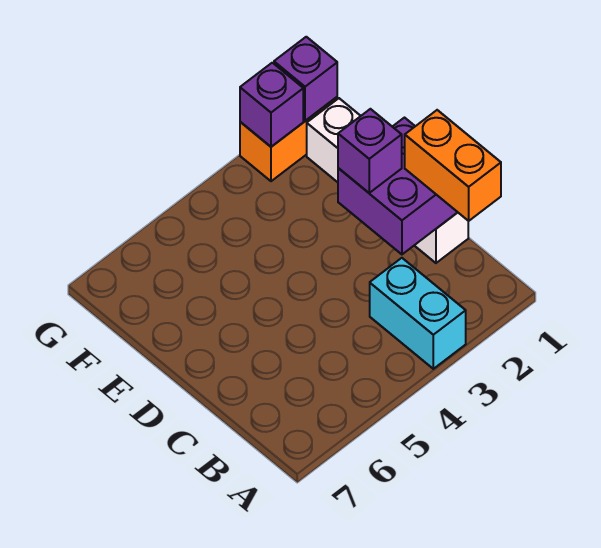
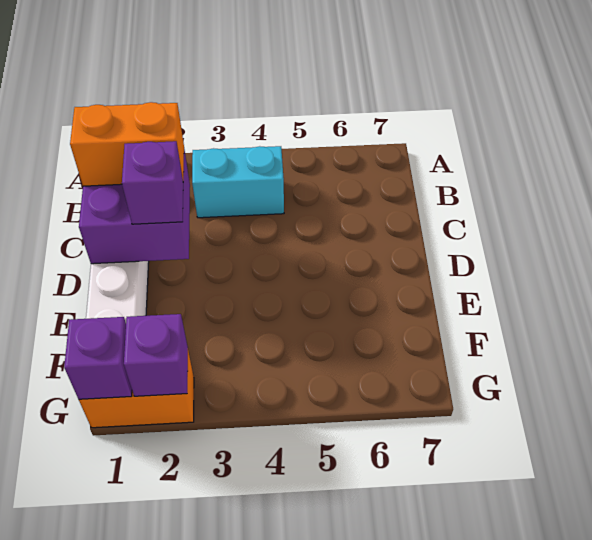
cyan 1x2 brick [370,258,466,369] -> cyan 1x2 brick turned to [192,146,284,218]
orange 1x2 brick [405,110,501,221] -> orange 1x2 brick turned to [70,102,184,186]

